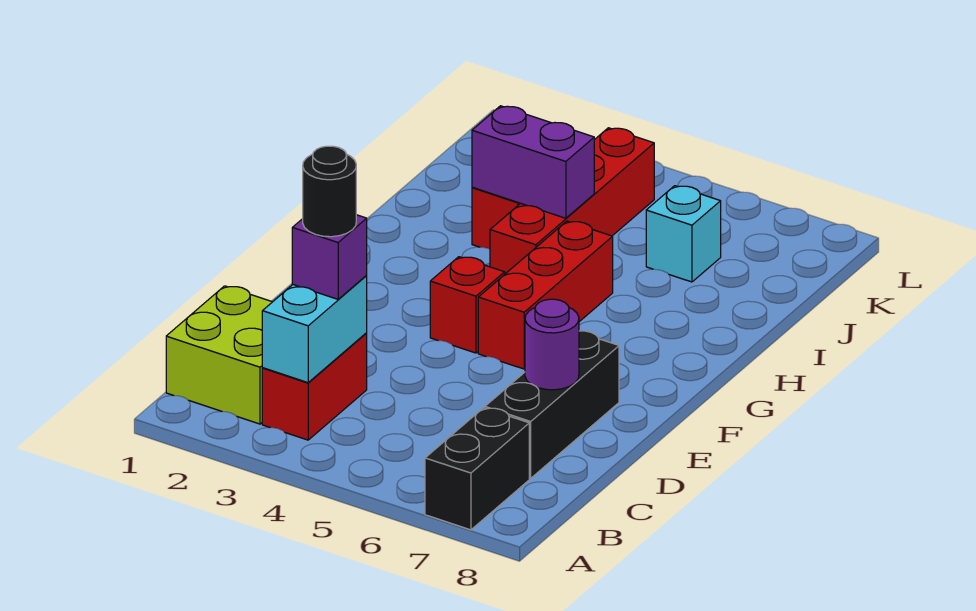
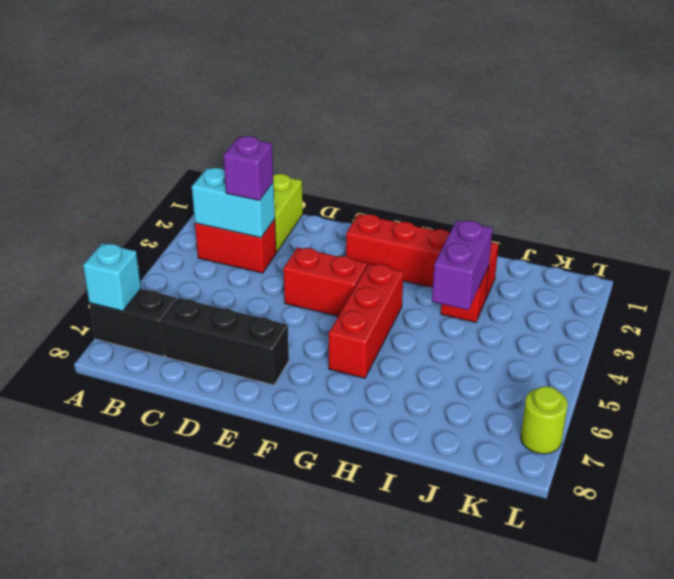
black 1x1 round brick [303,146,356,237] -> none
purple 1x1 round brick [525,299,579,390] -> none
red 1x1 brick [430,257,505,353] -> red 1x2 brick [283,247,367,316]
red 1x3 brick [478,221,613,369] -> red 1x3 brick turned to [329,264,404,378]
red 1x4 brick [490,128,654,274] -> red 1x4 brick moved to [346,214,499,299]
cyan 1x1 brick [646,186,721,282] -> cyan 1x1 brick moved to [83,243,141,311]
none -> lime 1x1 round brick [521,386,568,454]

